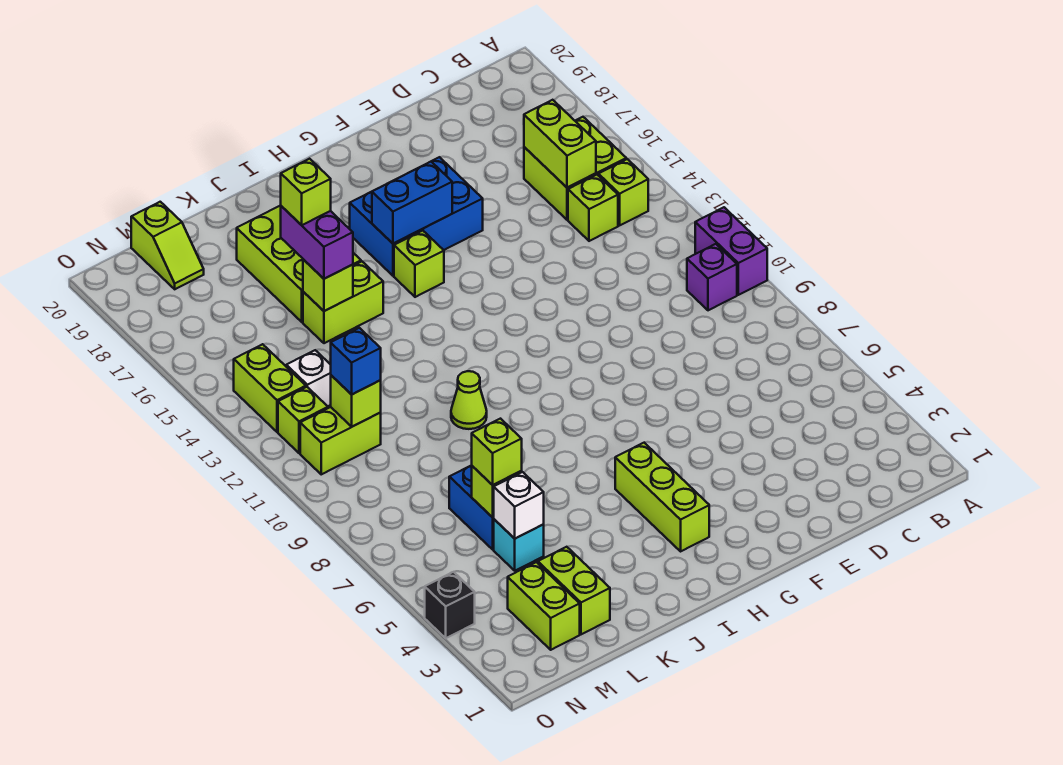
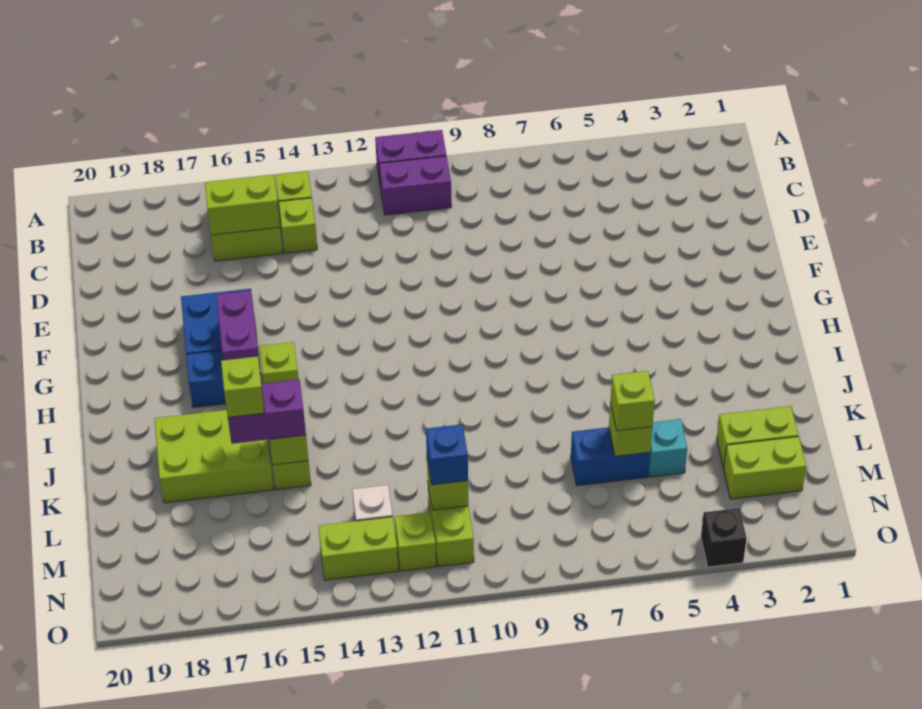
purple 1x1 brick [687,244,737,310] -> purple 1x2 brick [379,156,452,215]
blue 1x2 brick [372,162,452,244] -> purple 1x2 brick [216,291,261,374]
lime 1x3 brick [615,443,709,551] -> none
lime 1x1 cone [451,371,487,429] -> none
white 1x1 brick [494,472,544,539] -> none
lime 1x2 slope [131,202,204,289] -> none

